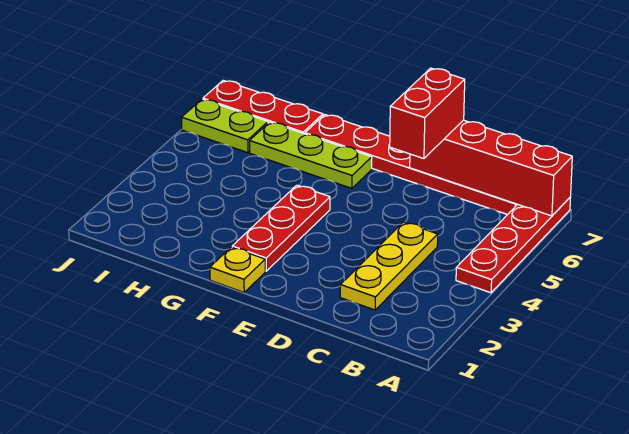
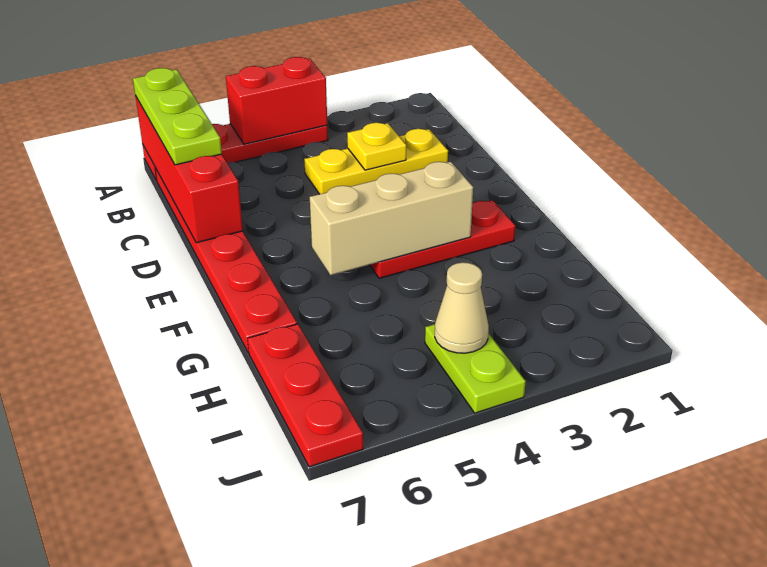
red 1x2 brick [390,68,465,159] -> red 1x2 brick moved to [226,57,327,144]
yellow 1x1 plate [210,247,265,292] -> yellow 1x1 plate moved to [347,123,406,170]
none -> tan 1x3 brick [310,162,473,275]
lime 1x3 plate [250,122,372,188] -> lime 1x3 plate moved to [133,68,222,165]
none -> tan 1x1 cone [435,262,489,353]
lime 1x2 plate [181,99,268,153] -> lime 1x2 plate moved to [425,324,526,413]

